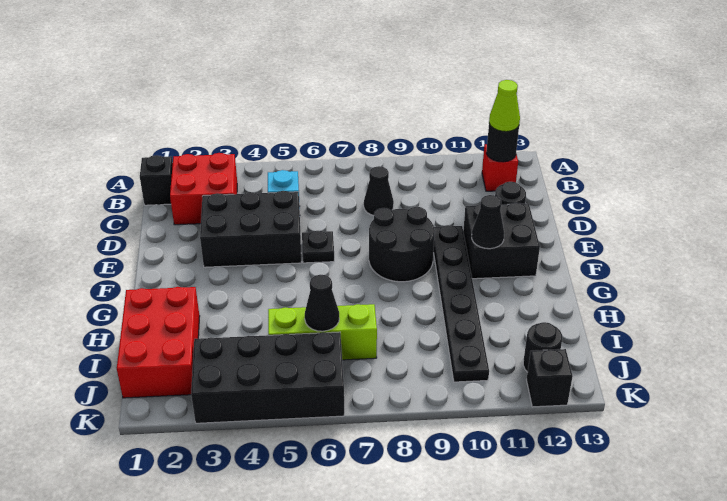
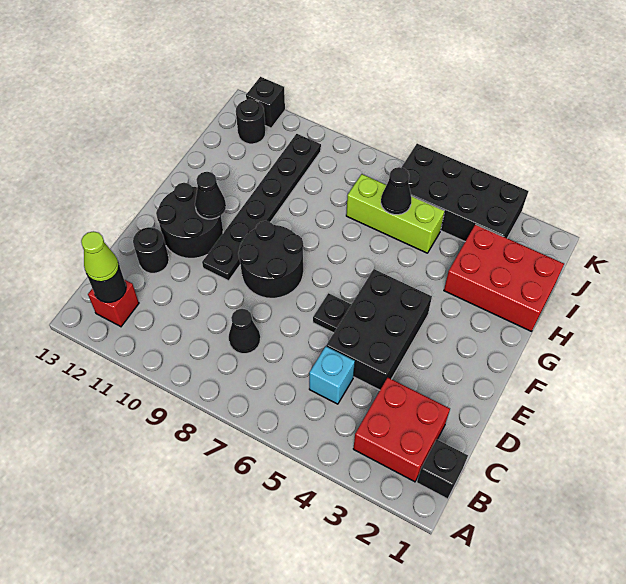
black 2x3 brick [200,191,301,267] -> black 2x3 brick turned to [326,269,432,390]
black 2x2 brick [463,203,540,279] -> black 2x2 round brick [156,183,223,258]
red 2x3 brick [117,287,200,398] -> red 2x3 brick turned to [444,224,564,331]

